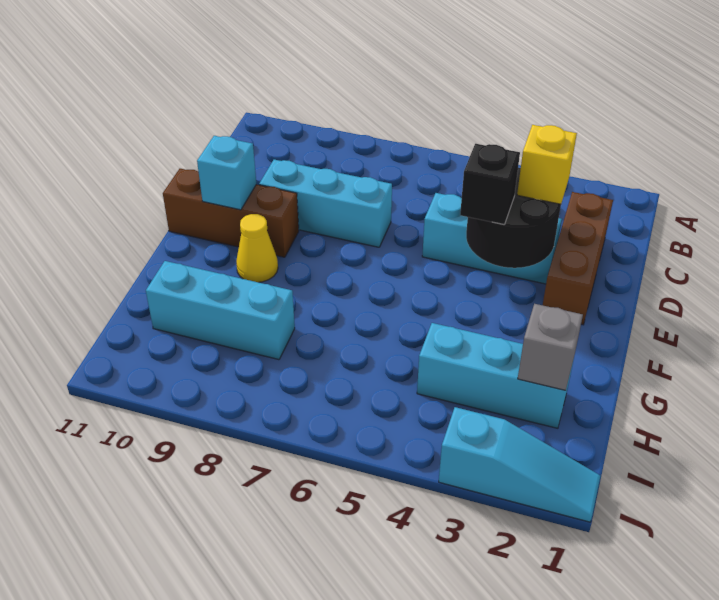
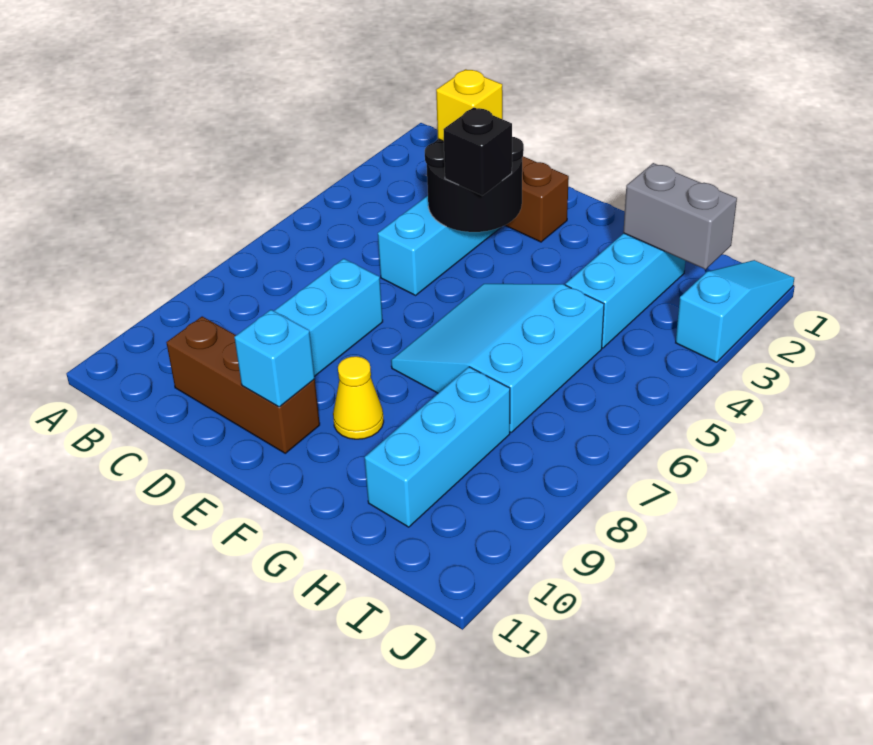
brown 1x3 brick [163,169,299,257] -> brown 1x3 brick turned to [166,316,320,453]
none -> cyan 3x3 slope [391,284,604,432]
grey 1x1 brick [518,304,583,390] -> grey 1x2 brick [623,163,737,269]

